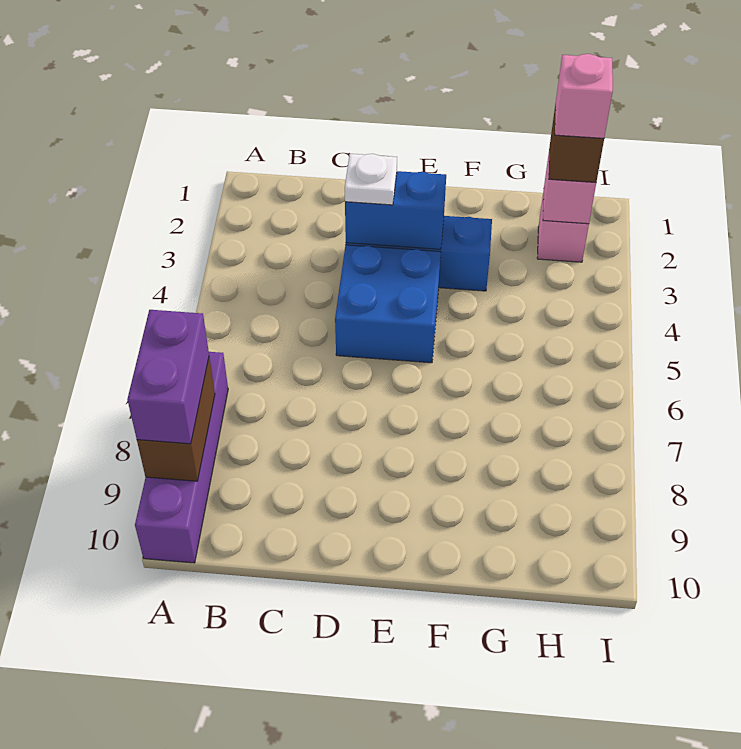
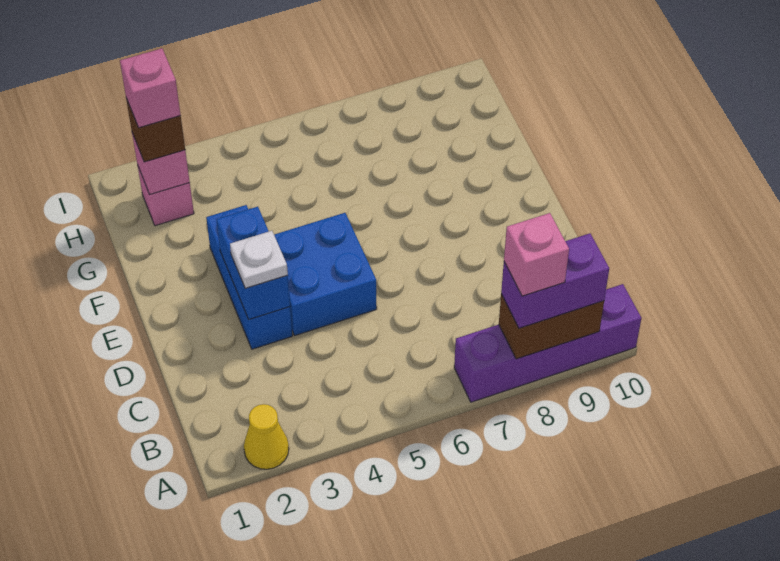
none -> yellow 1x1 cone [244,404,289,469]
none -> pink 1x1 brick [504,213,569,296]

